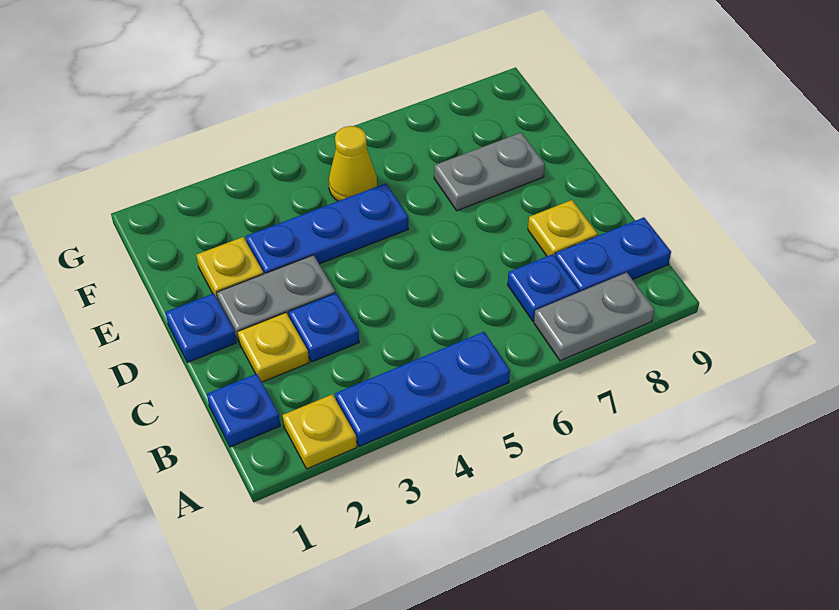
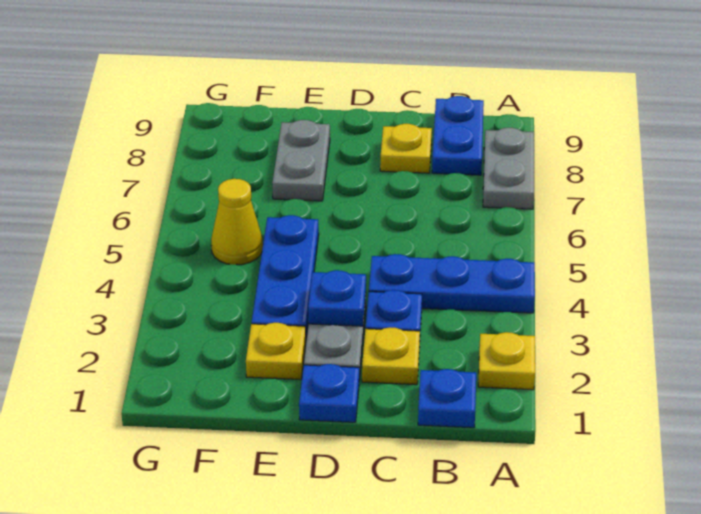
blue 1x3 plate [335,332,510,446] -> blue 1x3 plate turned to [369,254,535,313]
blue 1x1 plate [507,254,579,321] -> blue 1x1 plate moved to [308,270,366,326]

